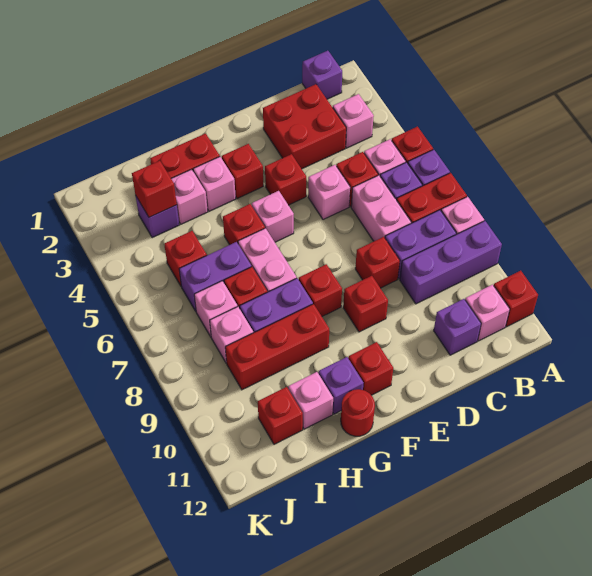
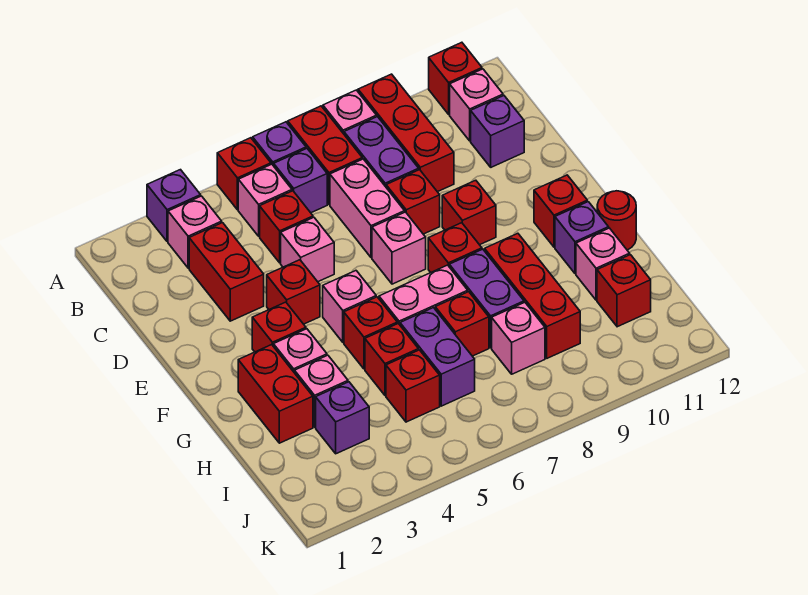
purple 1x3 brick [400,221,502,304] -> red 1x3 brick [358,74,454,192]
purple 1x1 brick [302,51,342,99] -> purple 1x1 brick moved to [147,170,201,242]
red 2x2 brick [263,84,346,169] -> red 1x2 brick [189,223,264,321]
pink 1x2 brick [351,175,411,241] -> pink 1x2 brick turned to [330,159,405,258]
red 1x1 brick [132,161,177,217] -> red 1x1 brick moved to [365,324,418,395]
pink 1x1 brick [194,281,238,337] -> pink 1x1 brick moved to [372,212,426,284]

